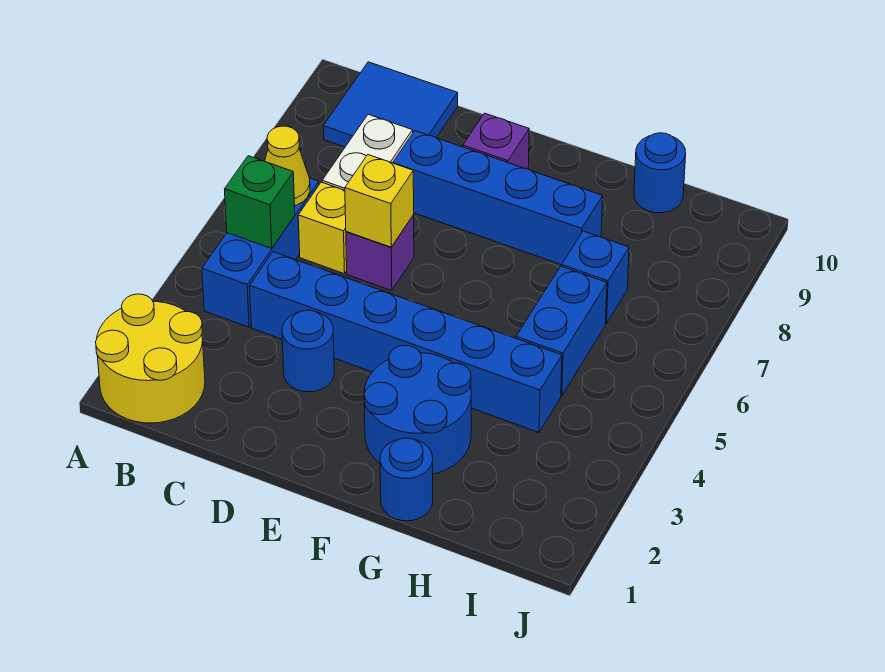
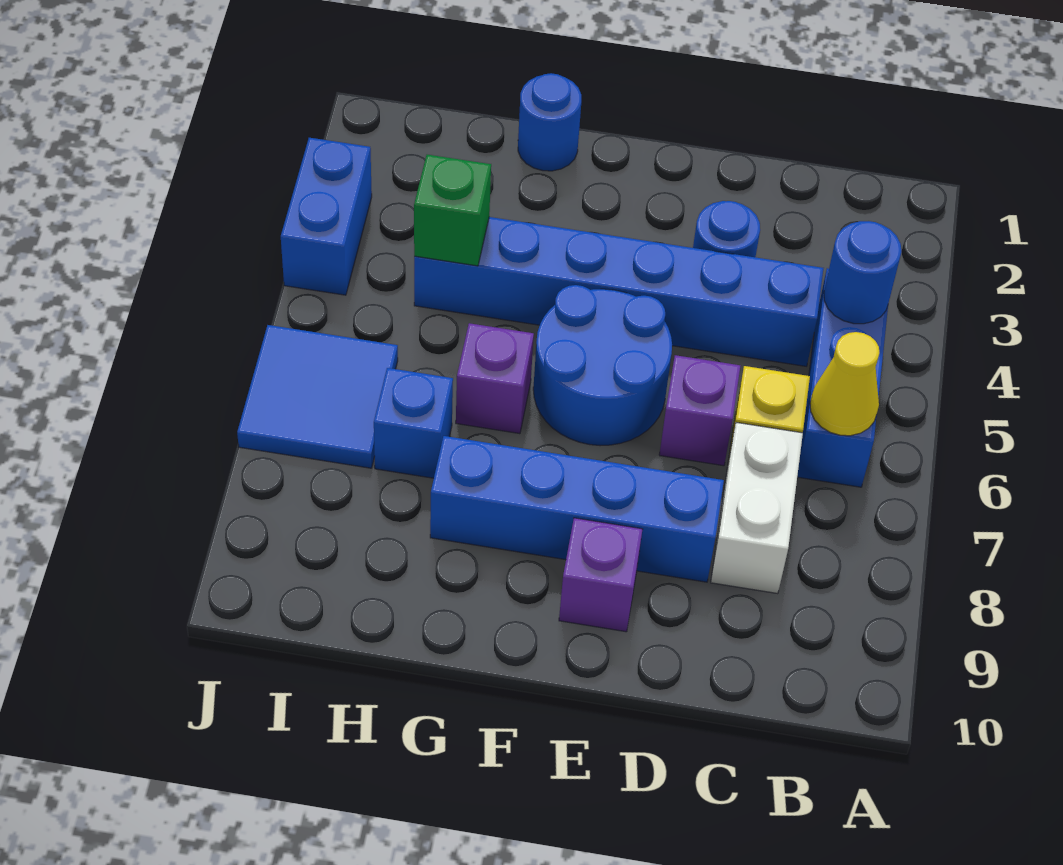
yellow 2x2 round brick [96,294,205,423] -> none
green 1x1 brick [225,156,295,248] -> green 1x1 brick moved to [414,155,491,266]
blue 2x2 tile [323,62,458,147] -> blue 2x2 tile moved to [237,325,398,468]
yellow 1x1 brick [345,155,414,247] -> none
blue 2x2 round brick [364,345,471,474] -> blue 2x2 round brick moved to [533,285,672,446]
none -> purple 1x1 brick [456,323,534,434]
blue 1x2 brick [516,266,607,396] -> blue 1x2 brick moved to [281,138,372,295]
blue 1x1 round brick [634,133,686,213] -> blue 1x1 round brick moved to [824,221,901,324]

